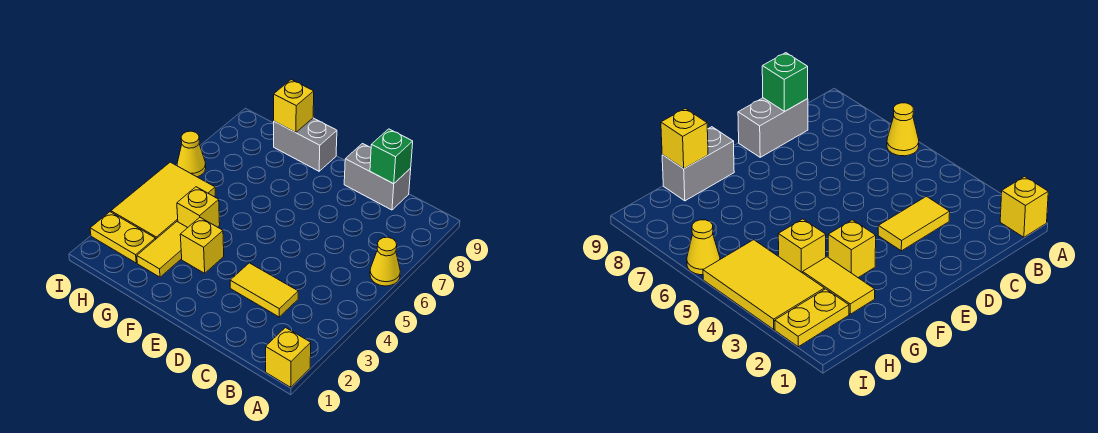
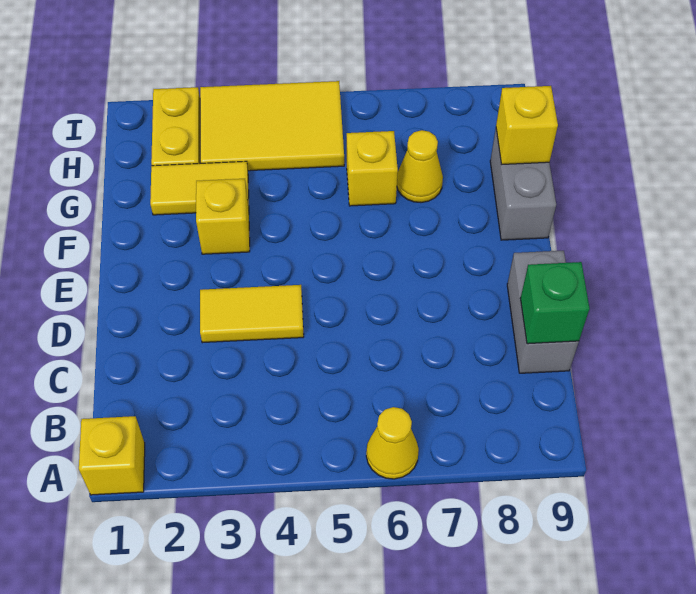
yellow 1x2 tile [230,263,298,317] -> yellow 1x2 tile turned to [200,285,304,343]
yellow 1x1 brick [177,187,220,227] -> yellow 1x1 brick moved to [347,131,398,206]
yellow 1x1 cone [177,131,206,177] -> yellow 1x1 cone moved to [397,130,443,203]

